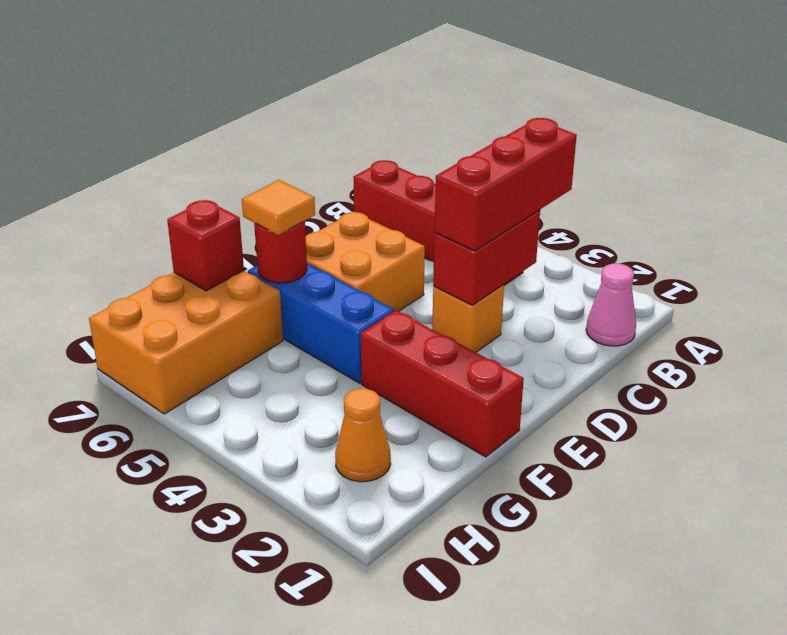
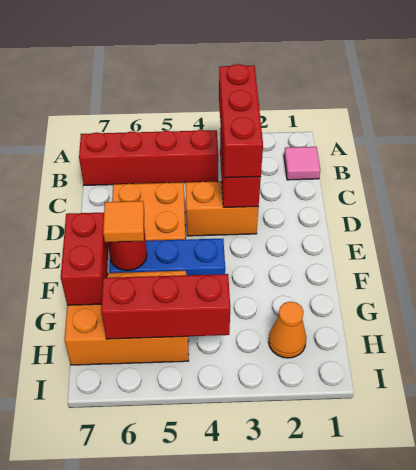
pink 1x1 cone [586,263,636,346] -> pink 1x1 tile [284,147,320,180]
orange 1x1 brick [432,284,504,352] -> orange 1x2 brick [186,181,259,236]
red 1x3 brick [361,311,524,457] -> red 1x3 brick moved to [101,274,230,339]
orange 2x3 brick [89,270,283,414] -> orange 2x3 brick turned to [65,271,189,365]
red 1x1 brick [167,200,244,291] -> red 1x2 brick [61,213,108,305]

